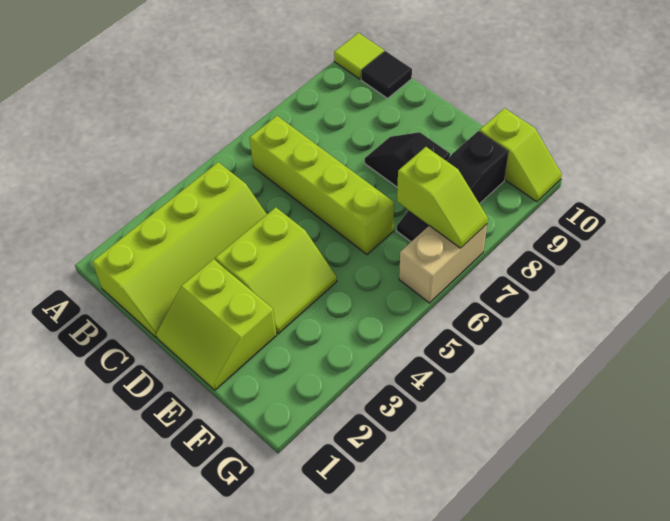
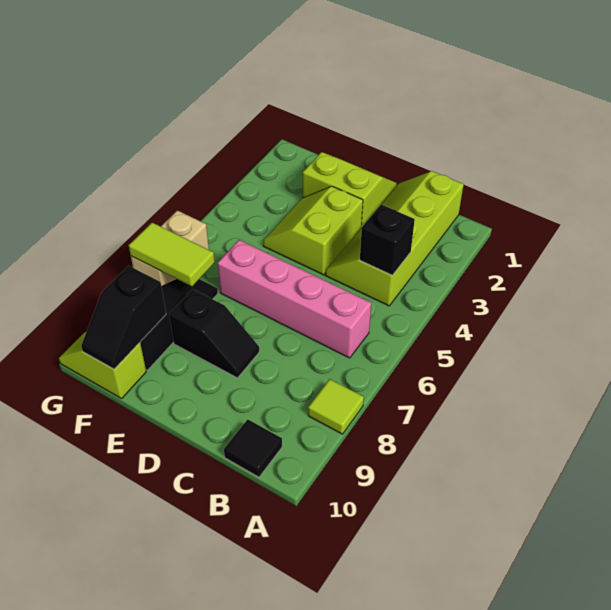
lime 1x1 tile [334,33,384,79] -> lime 1x1 tile moved to [308,379,364,434]
none -> black 1x1 brick [360,205,415,275]
lime 1x4 brick [250,116,394,255] -> pink 1x4 brick [218,240,371,358]
lime 1x2 slope [397,147,488,248] -> lime 1x2 tile [129,223,215,286]
none -> black 1x2 slope [81,266,166,369]

